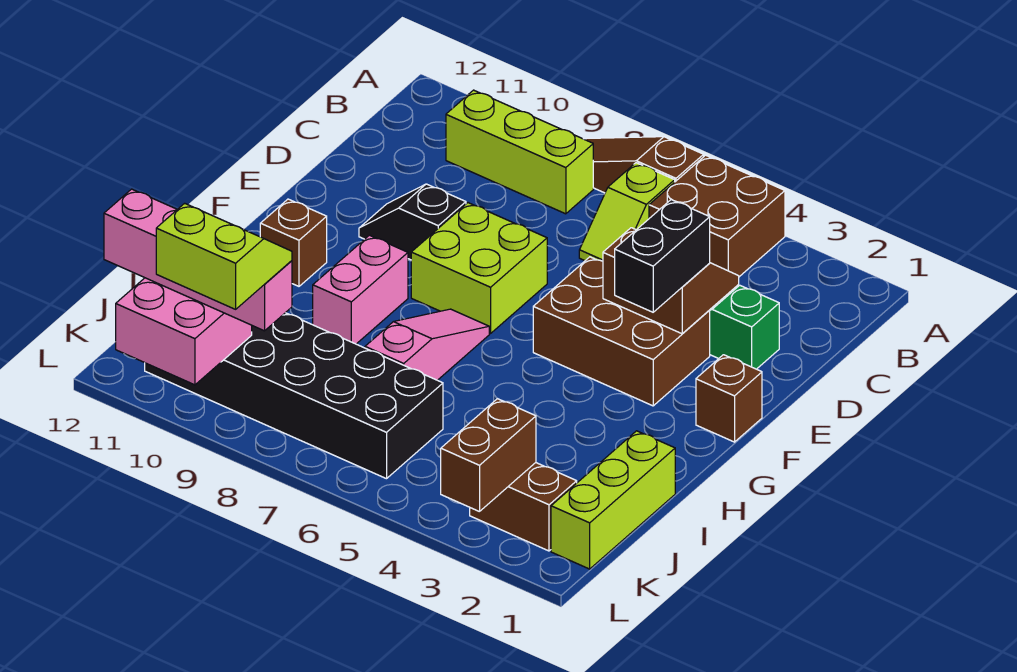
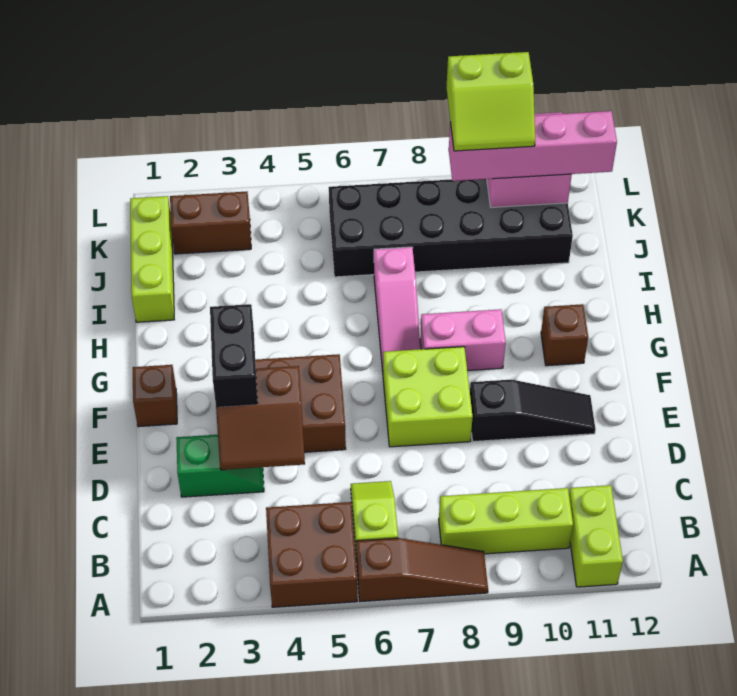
none -> lime 1x2 brick [569,485,623,587]
black 1x2 slope [359,184,466,260] -> black 1x3 slope [470,380,595,442]
pink 1x2 brick [313,235,408,344] -> pink 1x2 brick turned to [420,309,506,371]
brown 1x2 brick [441,399,536,512] -> none

